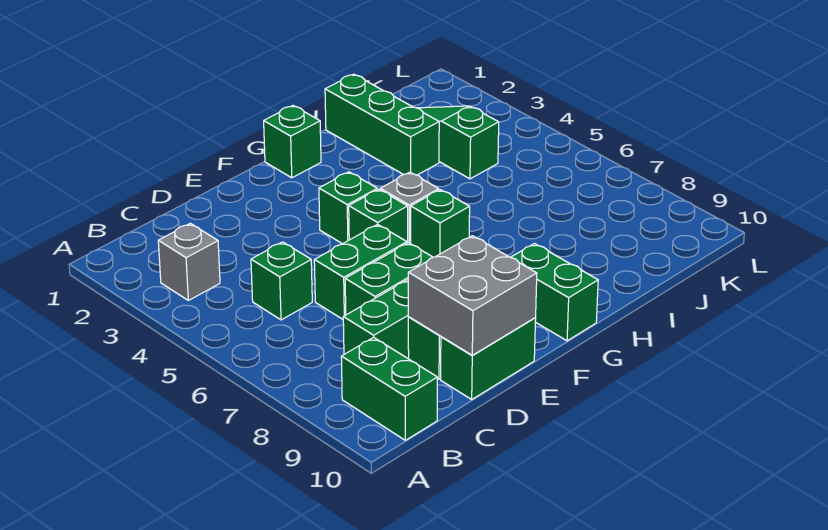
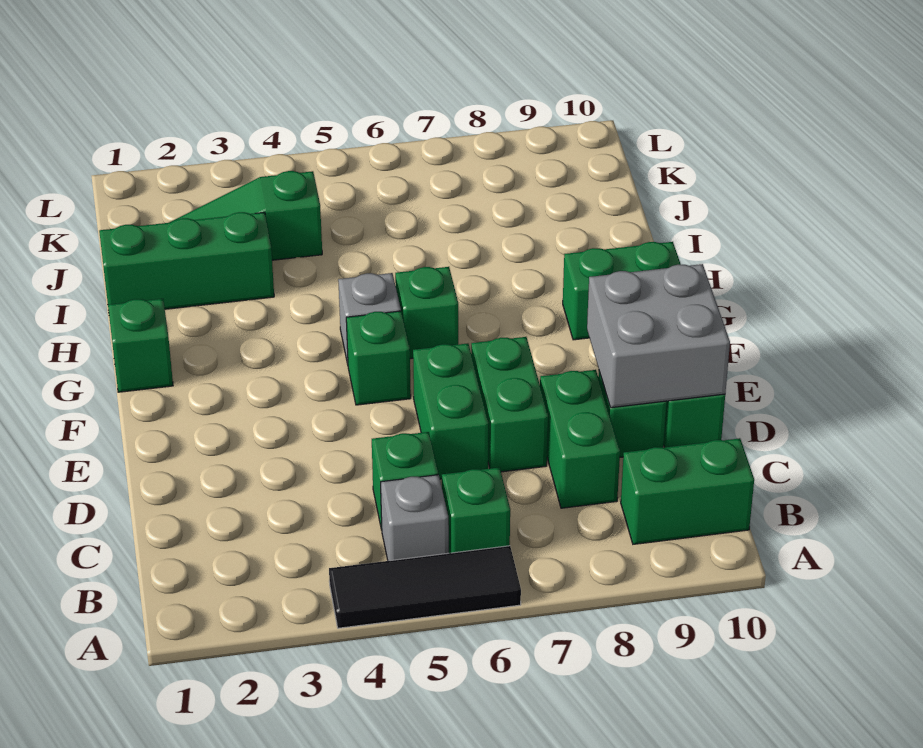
none -> black 1x3 tile [329,546,521,628]
grey 1x1 brick [158,223,220,300] -> grey 1x1 brick moved to [381,475,449,561]
green 1x1 brick [319,172,377,244] -> green 1x1 brick moved to [442,467,510,553]

